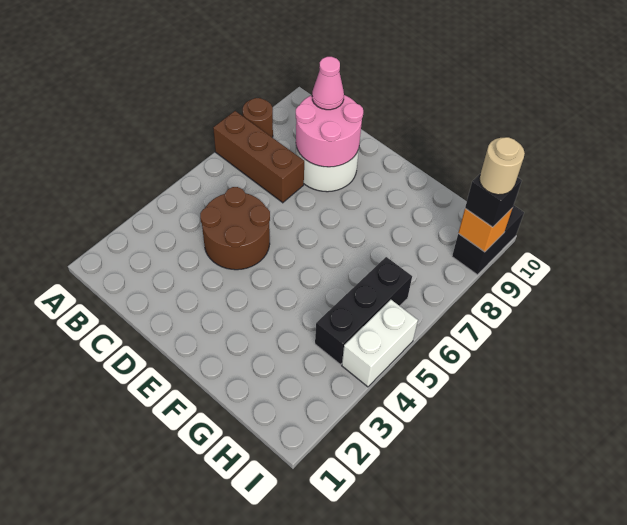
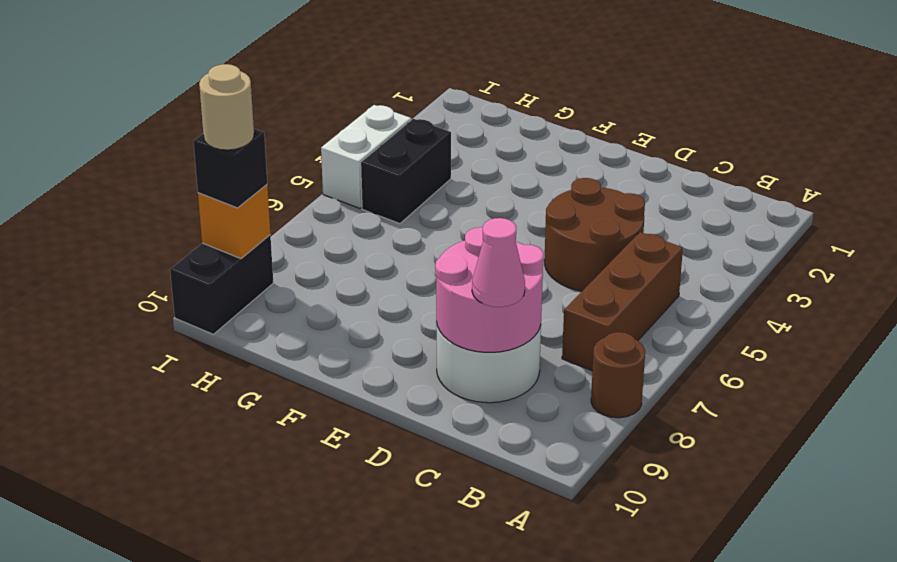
brown 1x3 brick [213,111,304,203] -> brown 1x3 brick turned to [562,232,683,371]
black 1x3 brick [315,257,412,364] -> black 1x2 brick [361,119,451,224]

